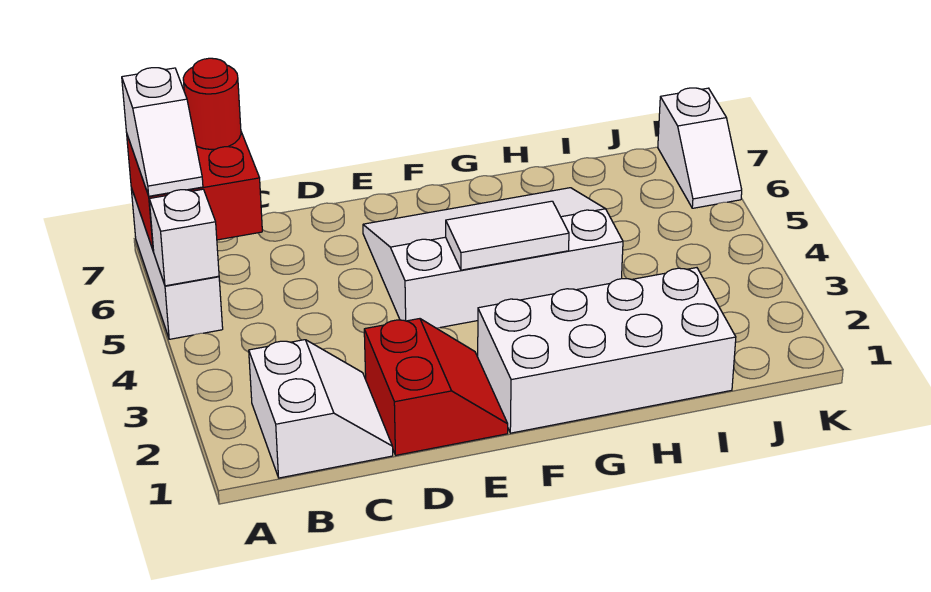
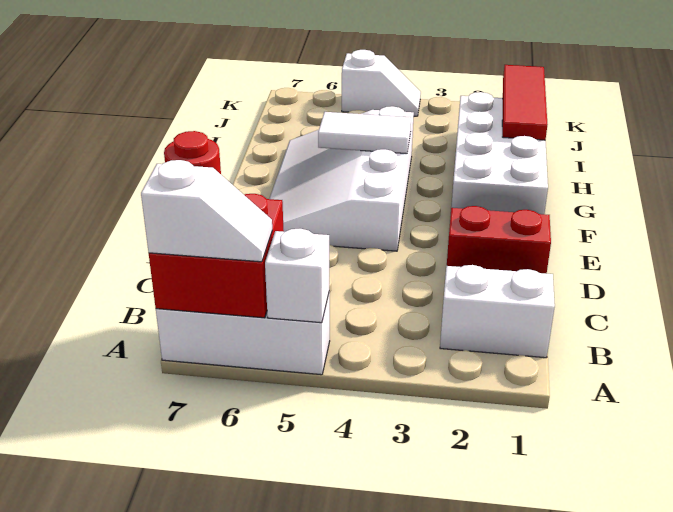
white 1x2 tile [446,201,569,270] -> white 1x2 tile turned to [318,112,411,154]
none -> red 1x3 tile [502,65,547,140]
white 1x2 slope [658,88,742,208] -> white 1x2 slope moved to [342,50,421,116]

